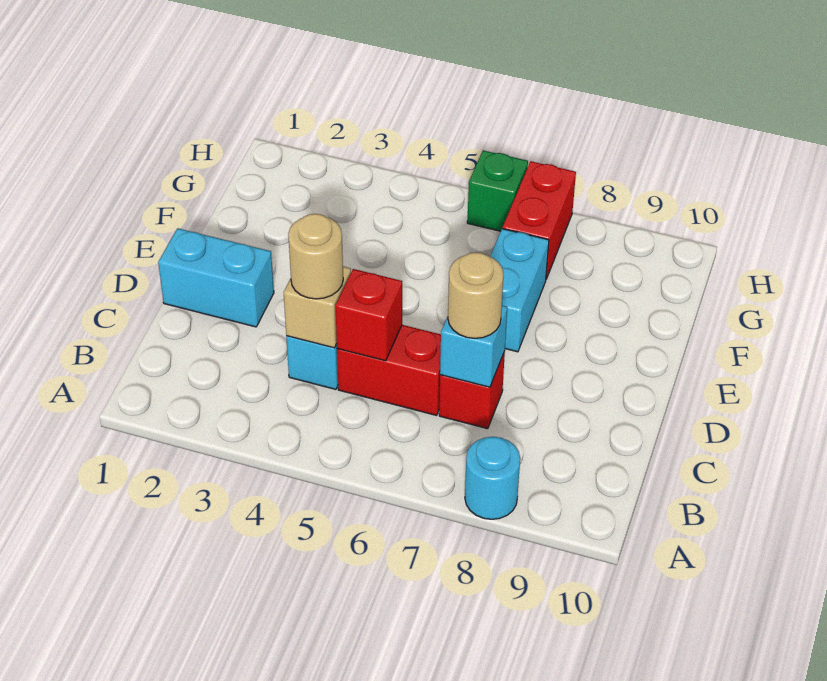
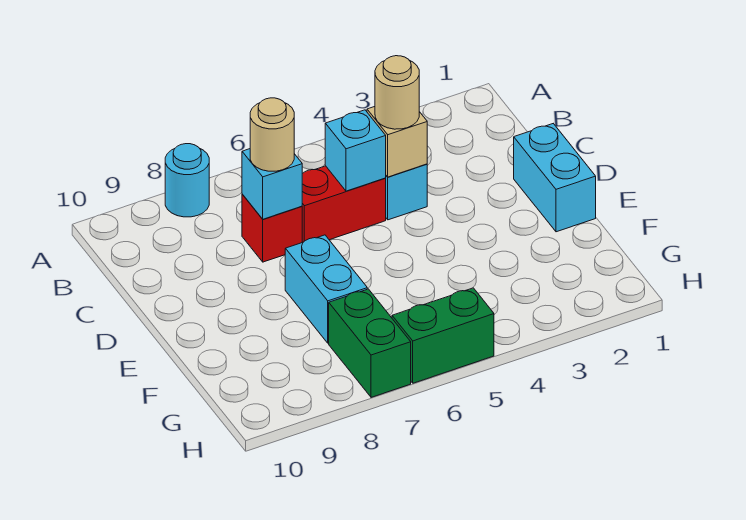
red 1x1 brick [335,269,402,361] -> cyan 1x1 brick [325,110,386,191]
cyan 1x2 brick [158,228,274,327] -> cyan 1x2 brick turned to [514,124,596,232]
red 1x2 brick [503,161,576,279] -> green 1x2 brick [329,289,411,397]
green 1x1 brick [467,150,528,231] -> green 1x2 brick [392,288,494,383]

